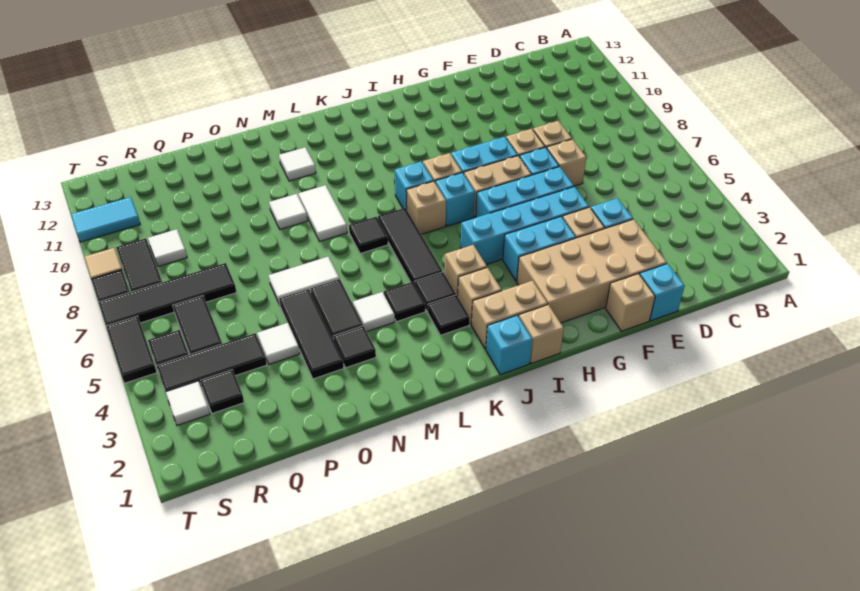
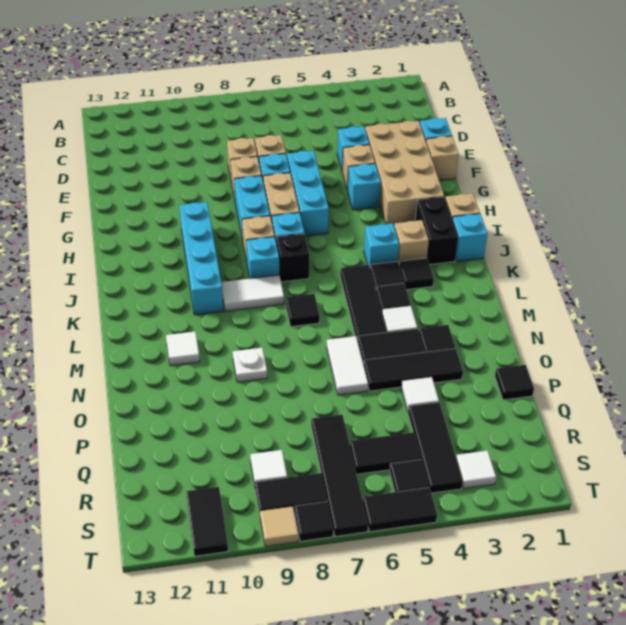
cyan 1x4 brick [461,187,589,265] -> cyan 1x4 brick moved to [179,202,223,315]
cyan 1x2 brick [503,217,576,281] -> cyan 1x1 brick [347,164,381,210]
tan 1x2 brick [472,281,548,349] -> black 1x2 brick [415,197,458,265]
tan 1x1 brick [445,245,487,296] -> cyan 1x1 brick [364,224,399,267]
tan 1x1 brick [406,181,446,234] -> black 1x1 brick [276,233,309,282]
black 1x3 tile [378,208,442,284] -> black 1x3 tile turned to [340,265,387,340]
white 1x2 tile [298,185,347,241] -> white 1x2 tile moved to [221,275,284,311]
white 1x1 tile [269,194,308,229] -> white 1x1 plate [233,348,267,382]
black 1x1 tile [200,370,244,414] -> black 1x1 tile moved to [495,365,534,400]
cyan 1x2 tile [71,197,140,242] -> black 1x2 tile [186,487,228,556]

